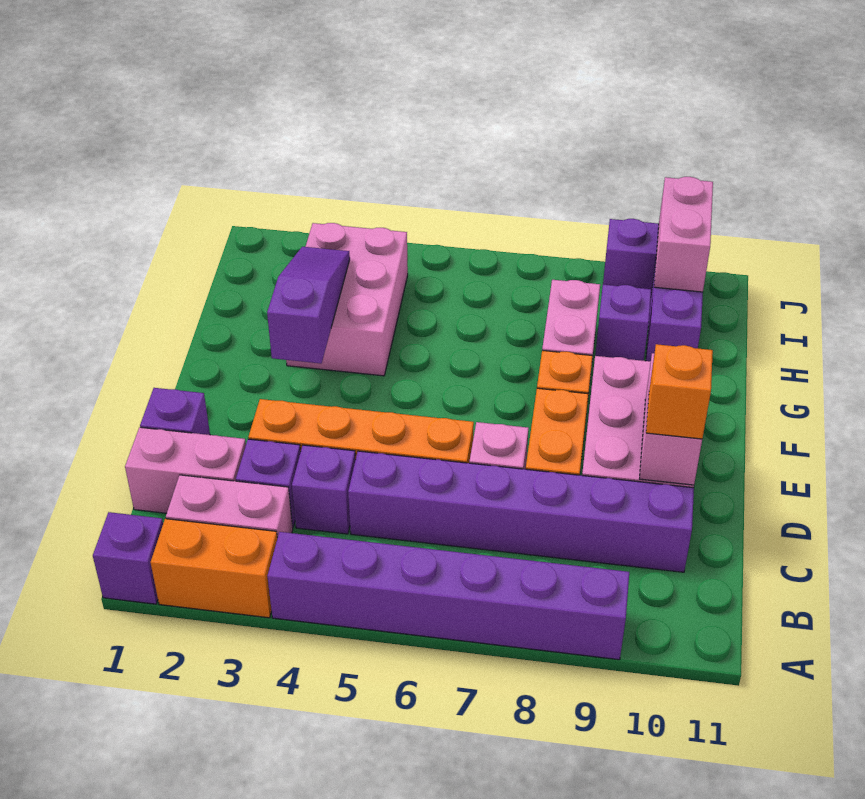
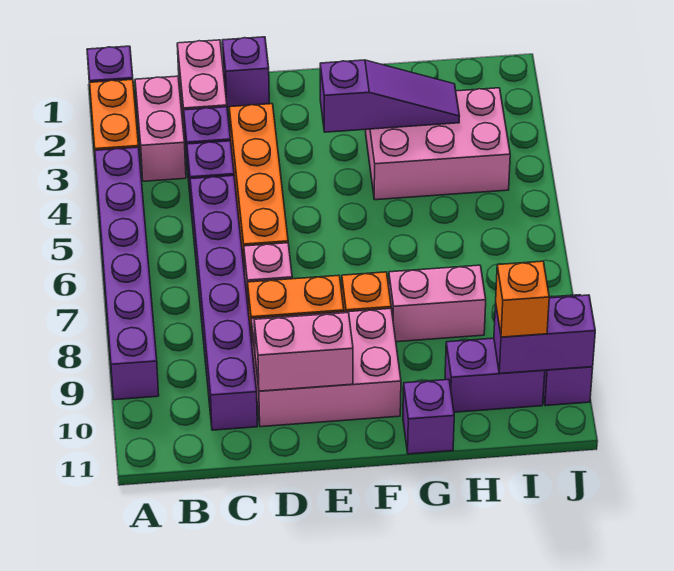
orange 1x1 brick [646,344,713,439] -> orange 1x1 brick moved to [496,261,549,337]
purple 1x1 brick [595,285,651,361] -> purple 1x1 brick moved to [403,379,454,454]
pink 1x2 brick [654,177,713,292] -> purple 1x2 brick [494,295,595,373]

